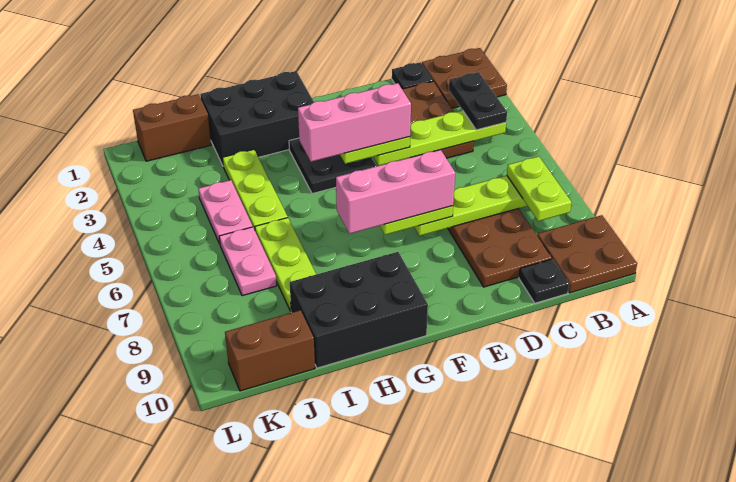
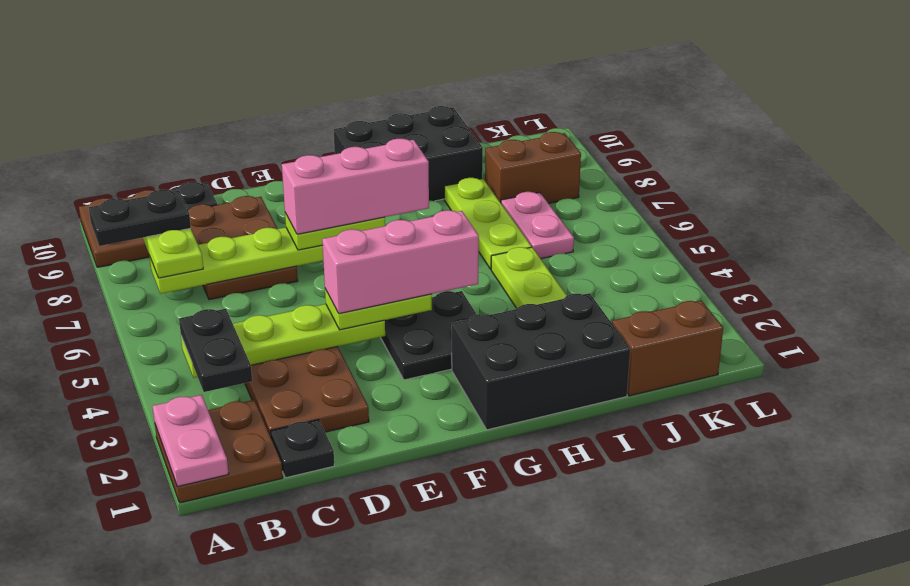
none -> black 1x2 plate [89,190,191,246]
pink 1x2 plate [198,180,253,244] -> pink 1x2 plate moved to [153,395,229,487]
brown 1x2 brick [225,310,315,391] -> brown 1x2 brick moved to [485,132,581,203]

